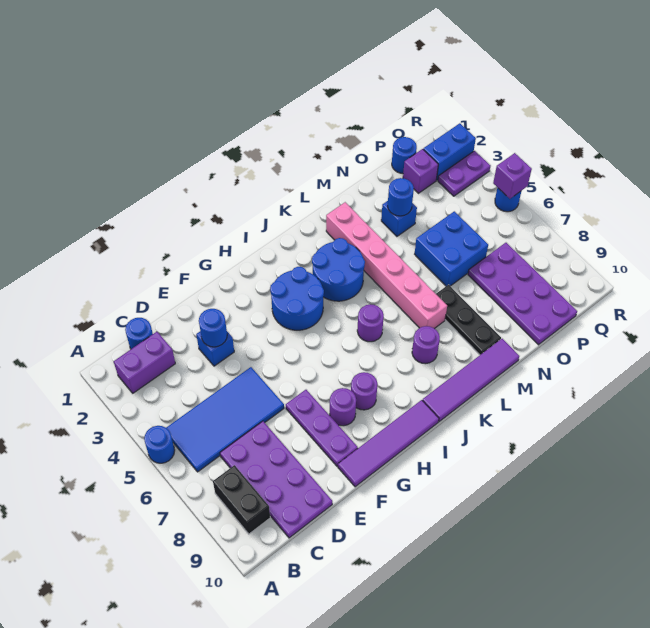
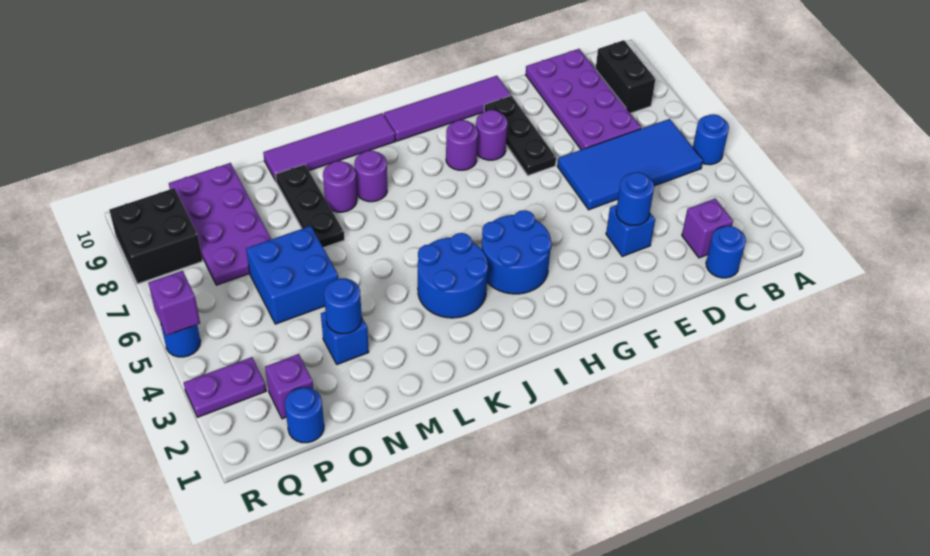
purple 1x2 brick [114,332,175,393] -> purple 1x1 brick [682,199,733,258]
purple 1x3 plate [286,390,358,466] -> black 1x3 plate [484,96,556,175]
purple 1x1 round brick [357,304,384,342] -> purple 1x1 round brick moved to [323,161,357,212]
pink 1x6 brick [326,202,447,329] -> none
blue 1x2 brick [423,123,476,180] -> none
none -> black 2x2 brick [110,188,202,284]

